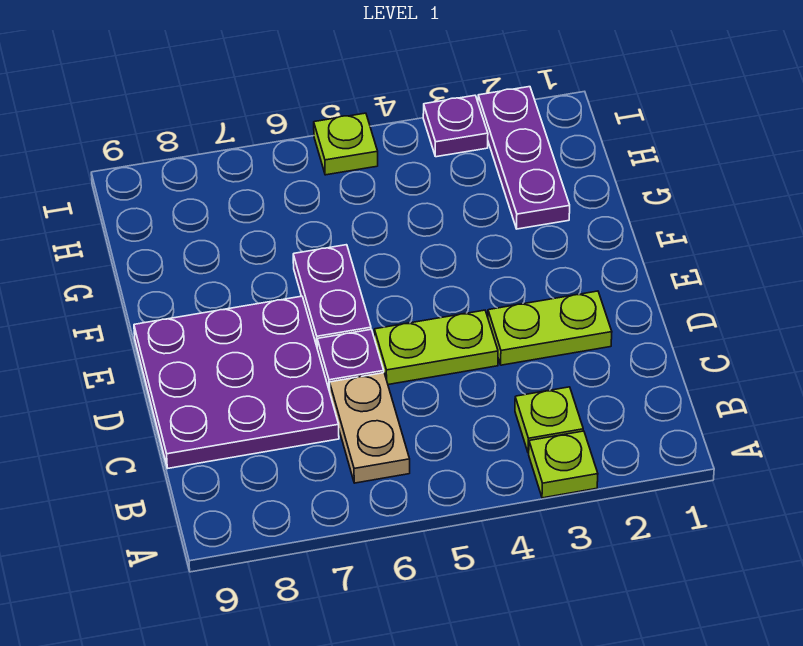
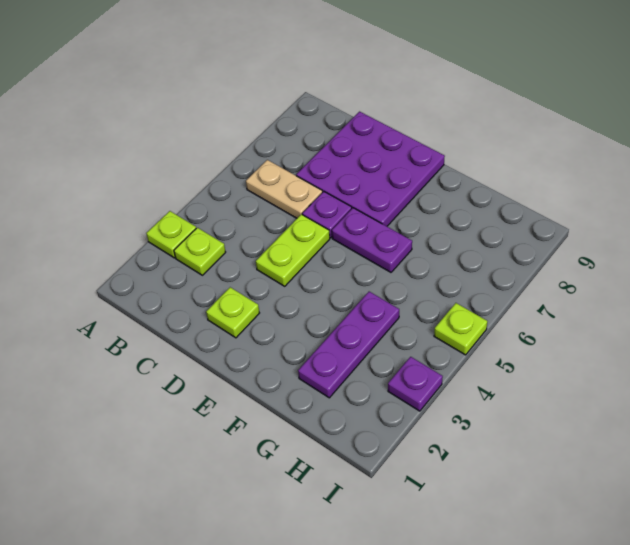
lime 1x2 plate [488,291,612,365] -> lime 1x1 plate [206,287,259,338]
purple 1x3 plate [478,87,570,229] -> purple 1x3 plate turned to [298,292,399,398]

